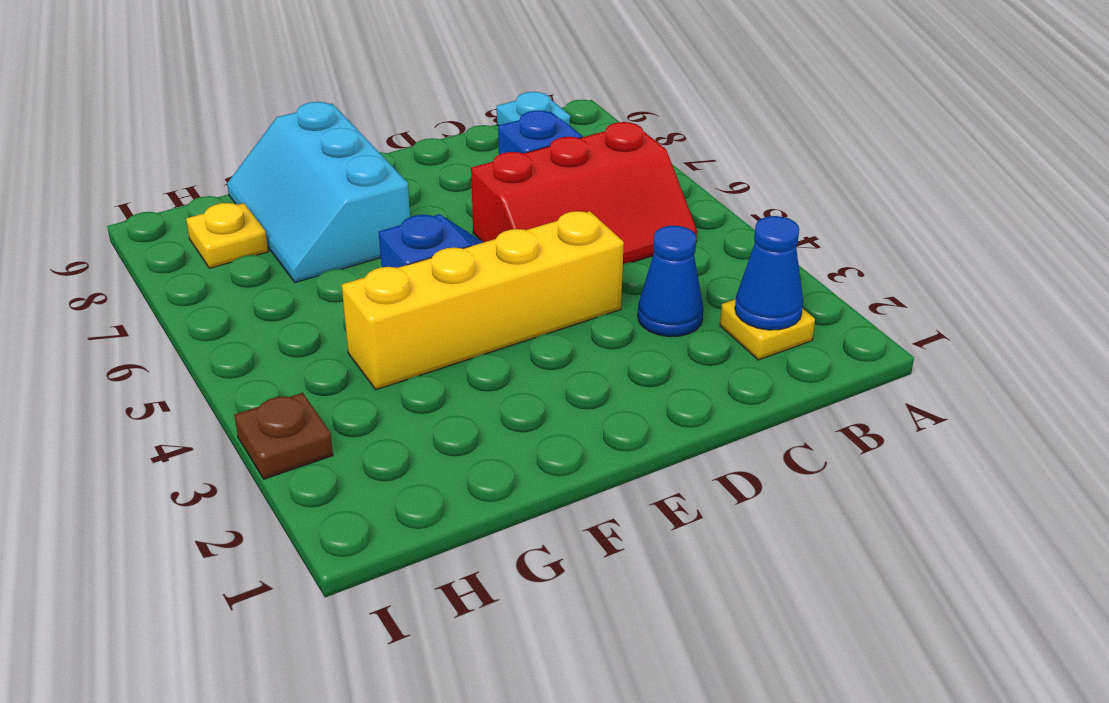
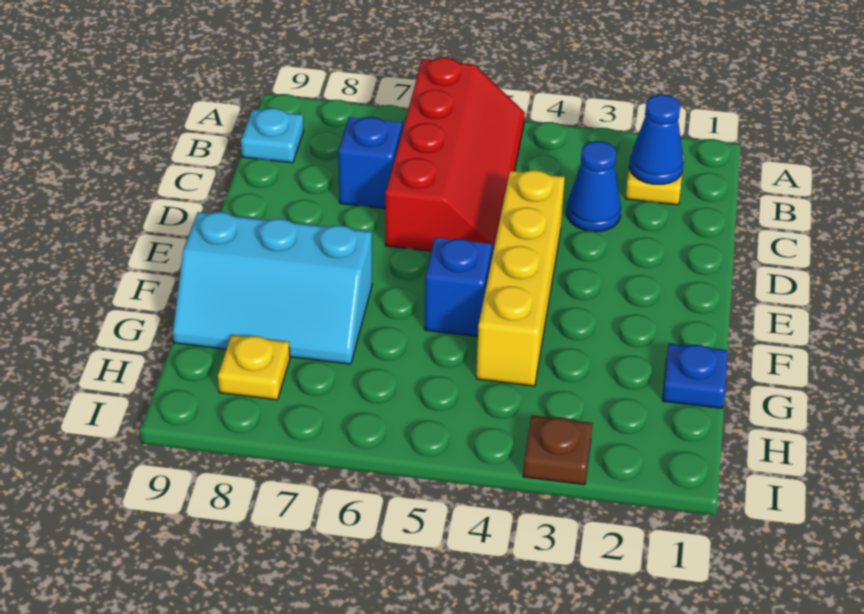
red 2x3 slope [471,122,697,264] -> red 2x4 slope [385,58,525,251]
none -> blue 1x1 plate [663,343,728,408]

